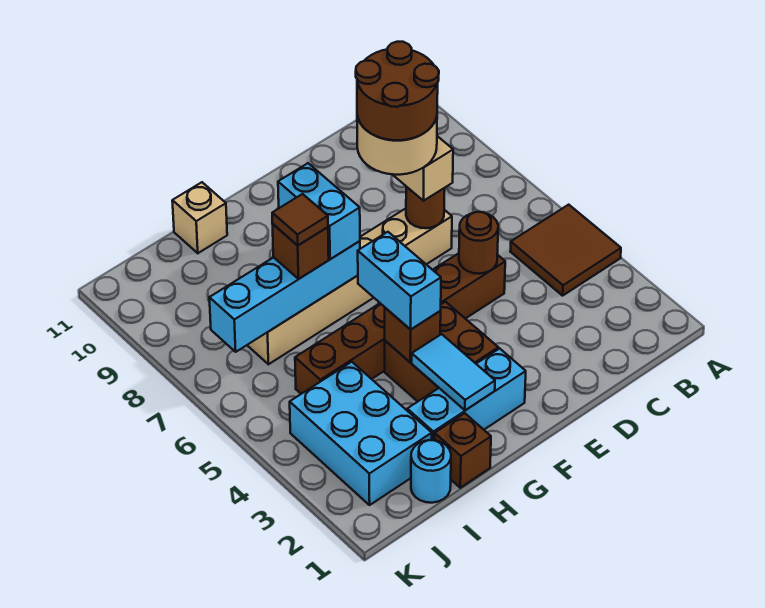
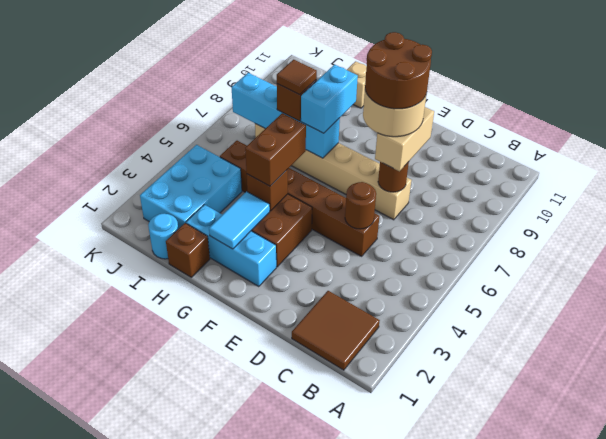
brown 2x2 tile [510,205,621,296] -> brown 2x2 tile moved to [292,291,380,370]
cyan 1x2 brick [358,232,441,330] -> brown 1x2 brick [245,113,306,186]

